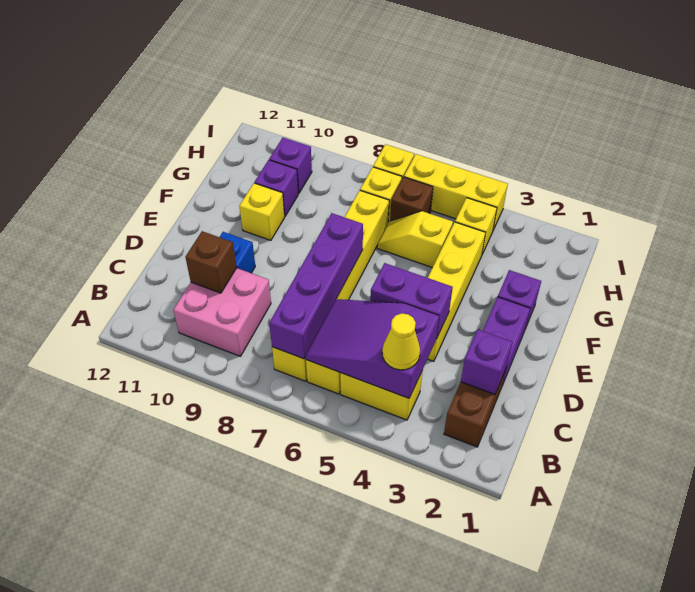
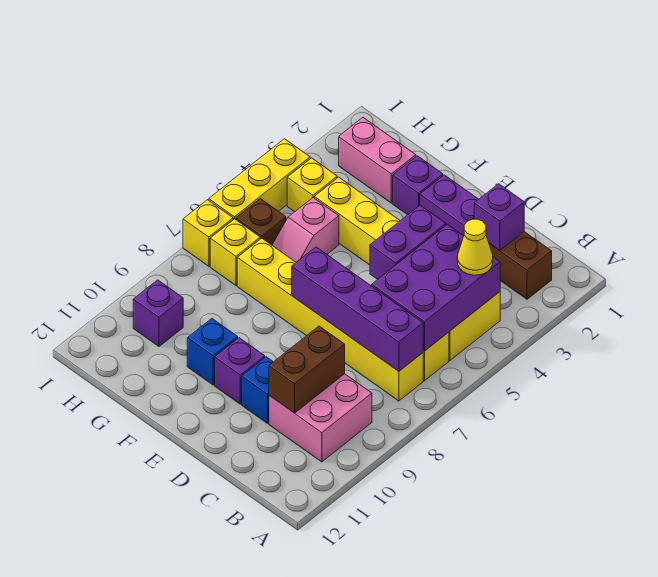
purple 2x3 slope [306,299,439,398] -> purple 2x3 brick [372,224,500,351]
brown 1x1 brick [185,231,237,293] -> brown 1x2 brick [269,326,345,413]
yellow 1x1 brick [239,183,285,240] -> blue 1x1 brick [187,319,238,385]
none -> pink 1x2 brick [339,118,416,203]
yellow 1x2 slope [377,211,453,268] -> pink 1x2 slope [272,198,339,262]
purple 1x1 brick [255,160,298,216] -> purple 1x1 brick moved to [215,338,265,404]

